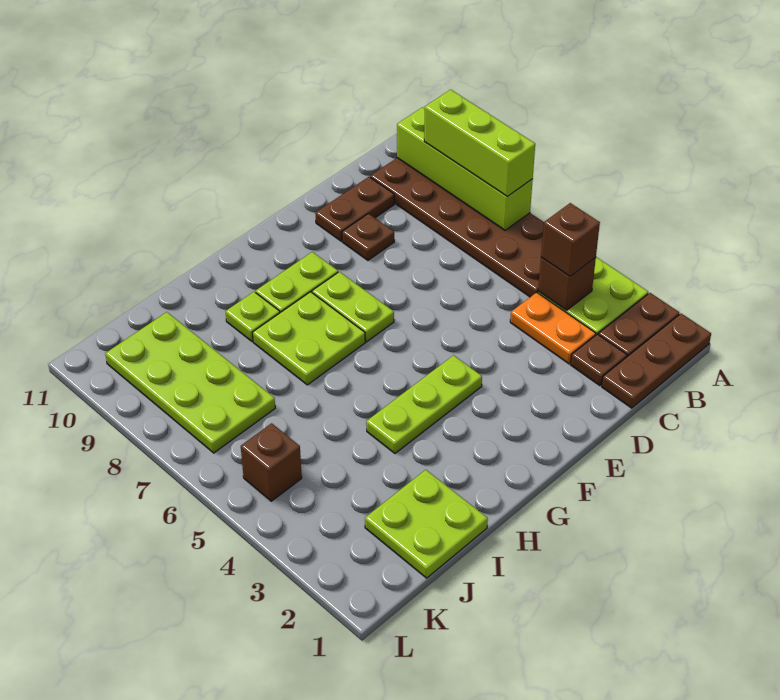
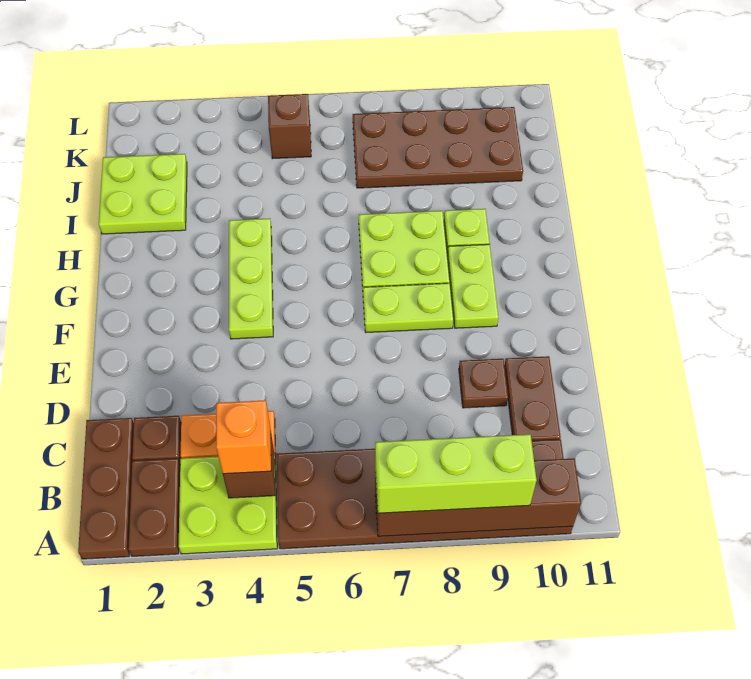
lime 1x4 brick [397,107,533,230] -> brown 1x4 brick [375,458,581,536]
brown 1x1 brick [541,203,600,276] -> orange 1x1 brick [216,400,271,474]
lime 2x4 plate [105,312,275,453] -> brown 2x4 plate [353,107,523,188]

